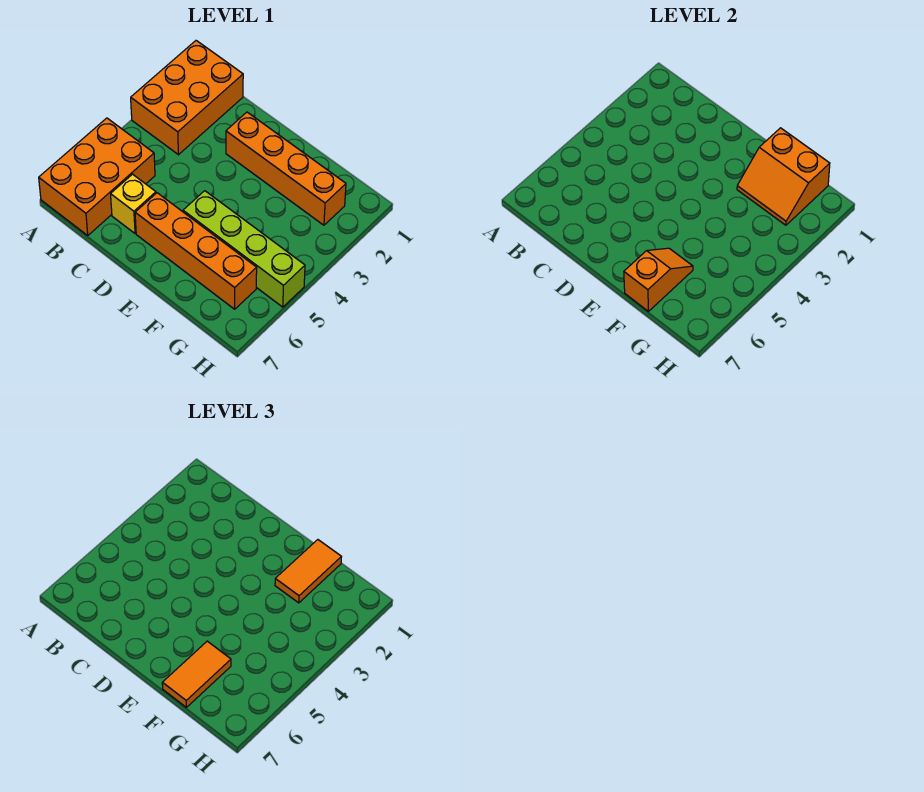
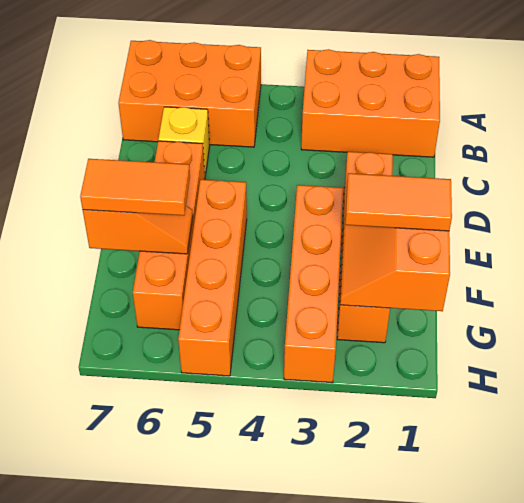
none -> orange 1x4 brick [284,185,343,383]
lime 1x4 brick [183,191,305,307] -> orange 1x4 brick [178,180,247,376]

